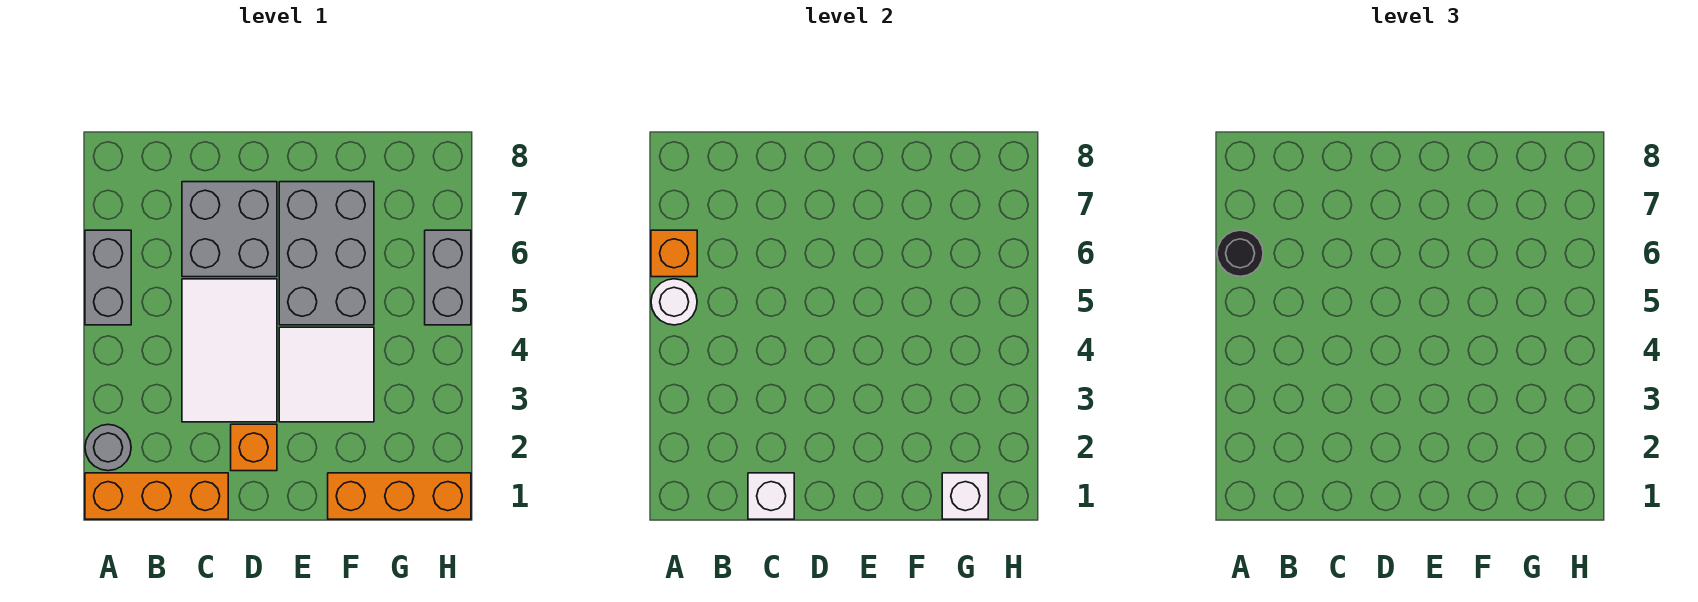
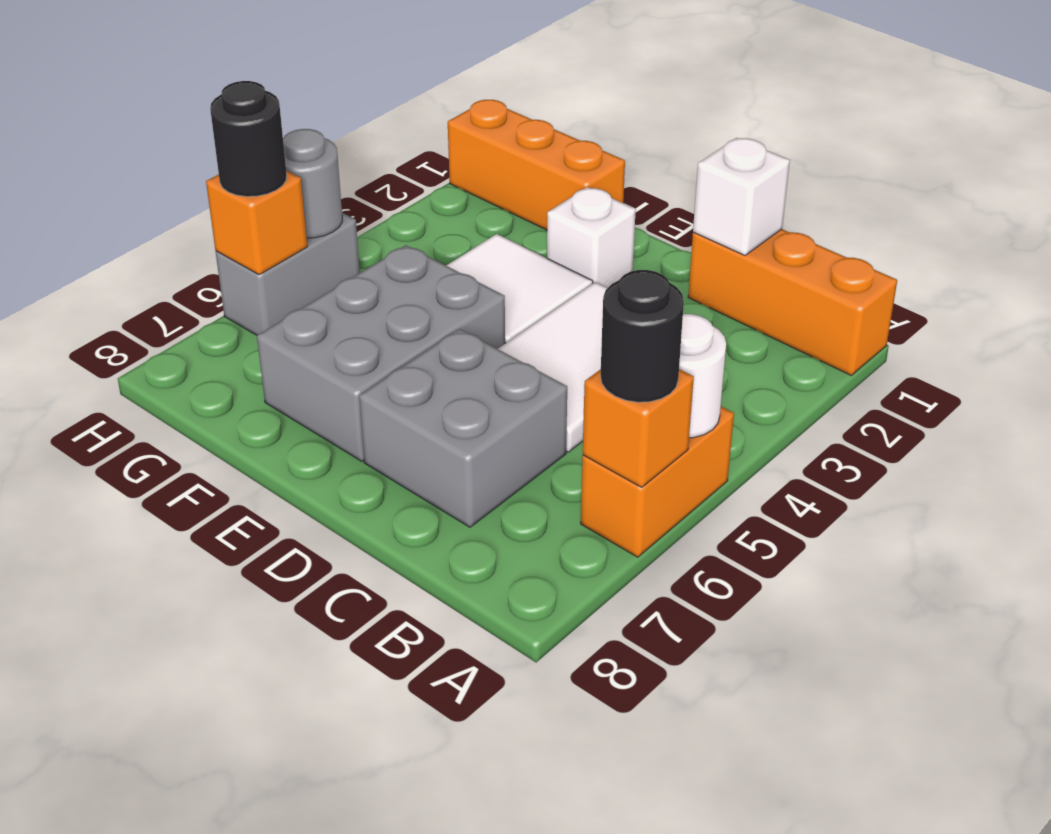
grey 1x1 round brick [85,425,131,471] -> grey 1x1 round brick moved to [283,129,342,238]
grey 1x2 brick [85,230,131,325] -> orange 1x2 brick [581,406,734,557]
orange 1x1 brick [231,424,277,471] -> orange 1x1 brick moved to [206,171,307,275]
white 1x1 brick [942,473,988,519] -> white 1x1 brick moved to [547,187,636,288]
none -> black 1x1 round brick [210,81,287,197]

